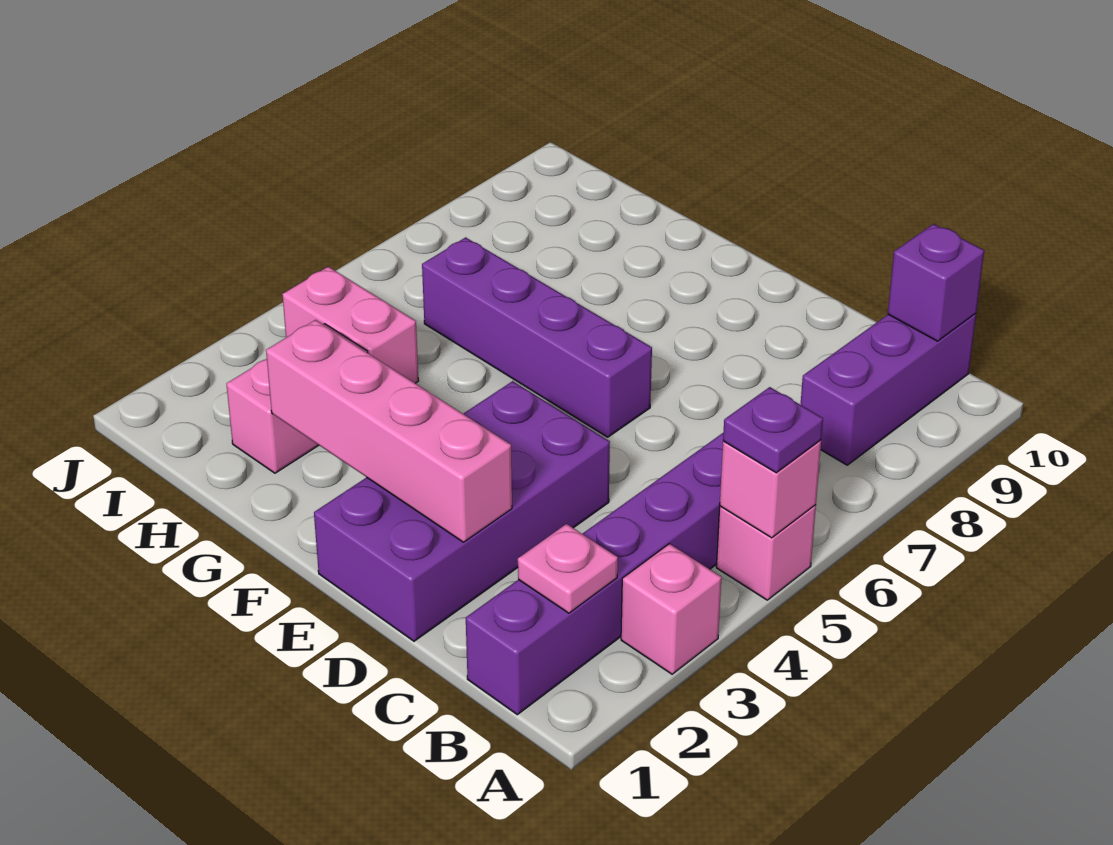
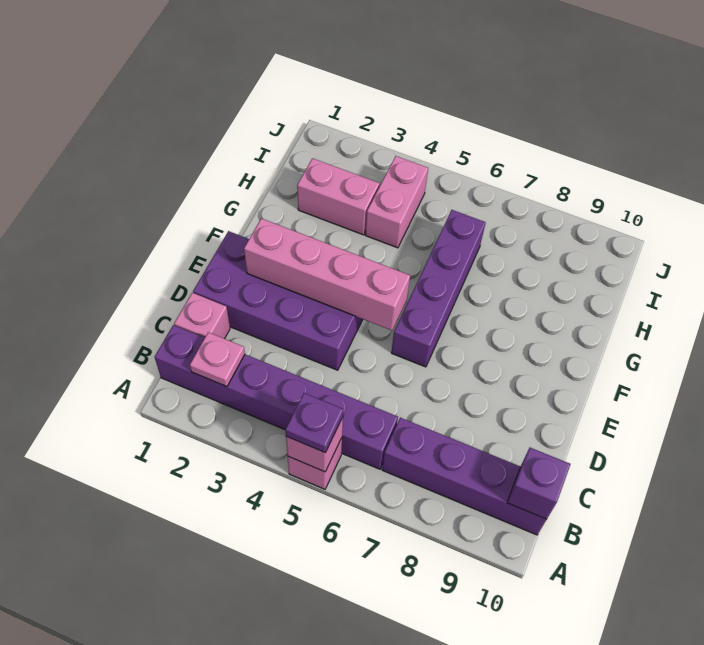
pink 1x1 brick [621,544,722,674] -> pink 1x1 brick moved to [174,293,230,339]
purple 1x3 brick [801,314,976,465] -> purple 1x4 brick [382,418,547,535]
pink 1x4 brick [266,320,512,542] -> pink 1x4 brick turned to [244,218,410,330]

